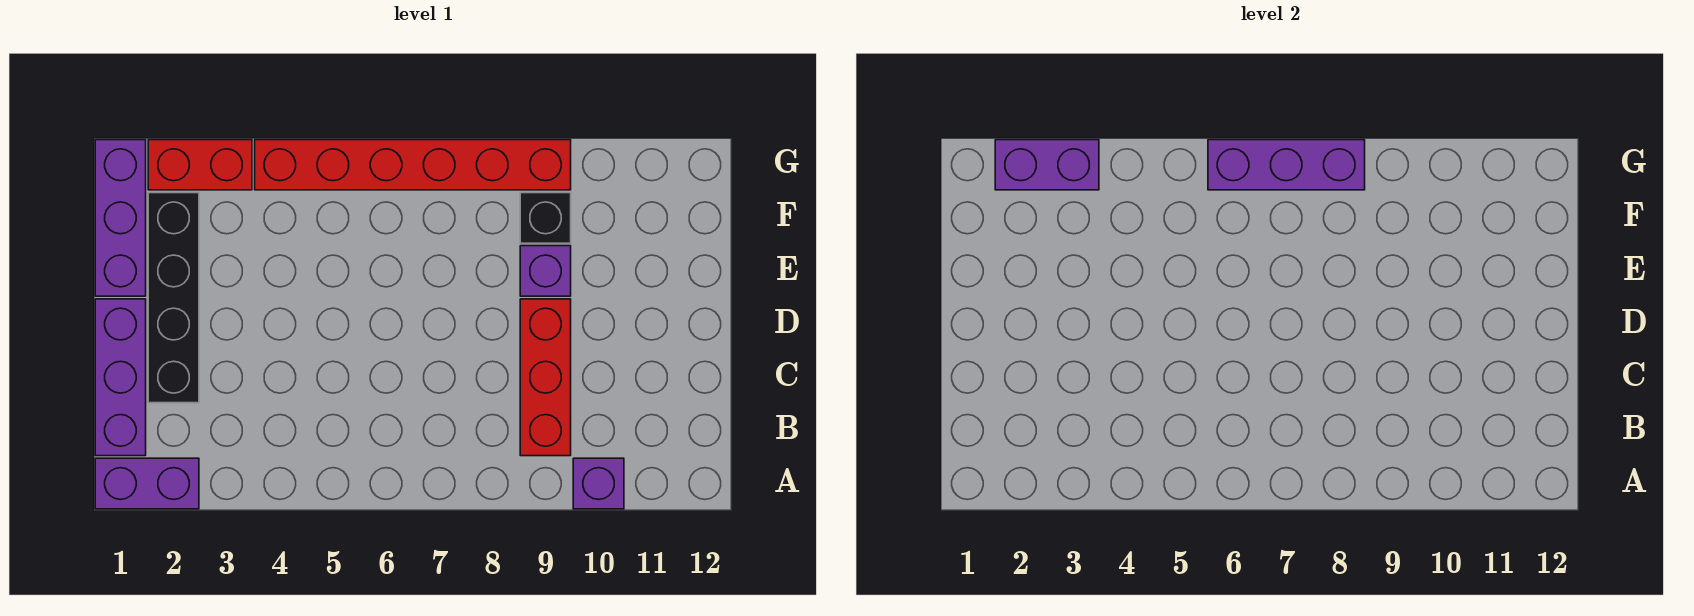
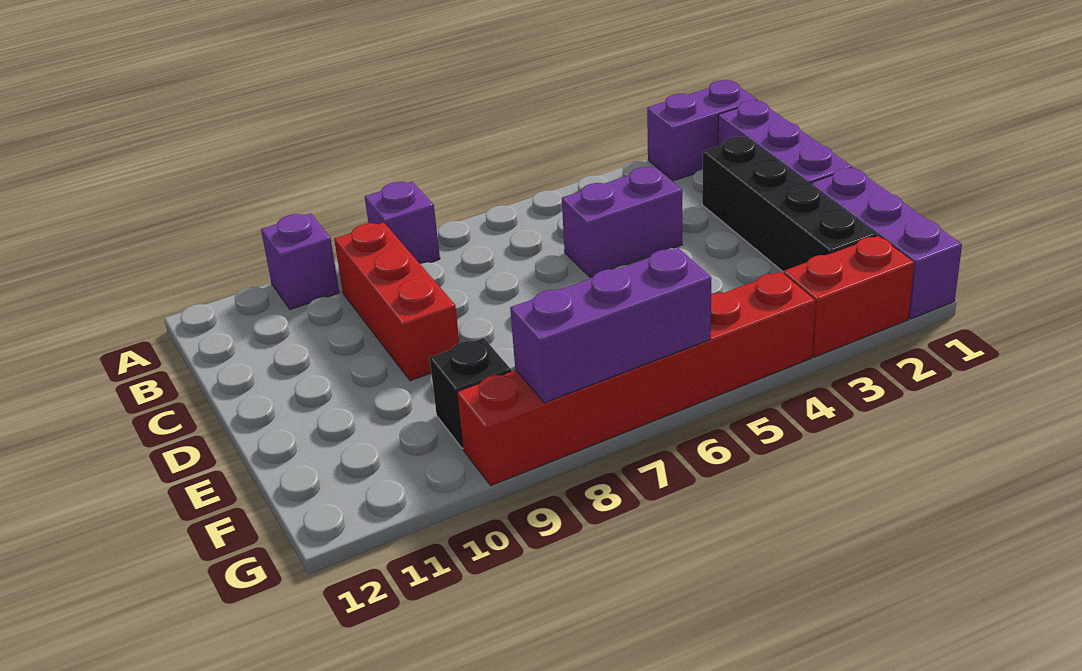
purple 1x1 brick [520,246,571,296] -> purple 1x1 brick moved to [365,182,440,264]
purple 1x2 brick [995,140,1099,190] -> purple 1x2 brick moved to [562,167,682,277]

